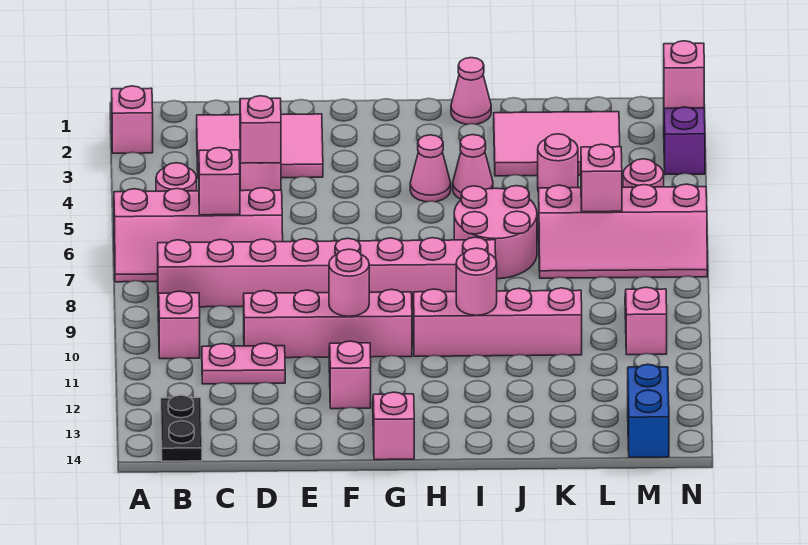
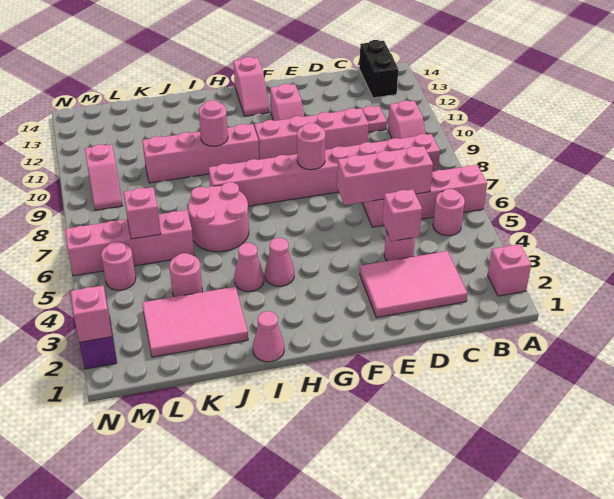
black 1x2 plate [161,395,202,461] -> black 1x2 brick [359,40,398,98]
pink 1x1 brick [199,148,240,215] -> pink 1x3 brick [337,146,433,205]
pink 1x1 round brick [329,249,369,316] -> pink 1x1 round brick moved to [297,123,325,170]
blue 1x2 brick [628,364,669,457] -> none

